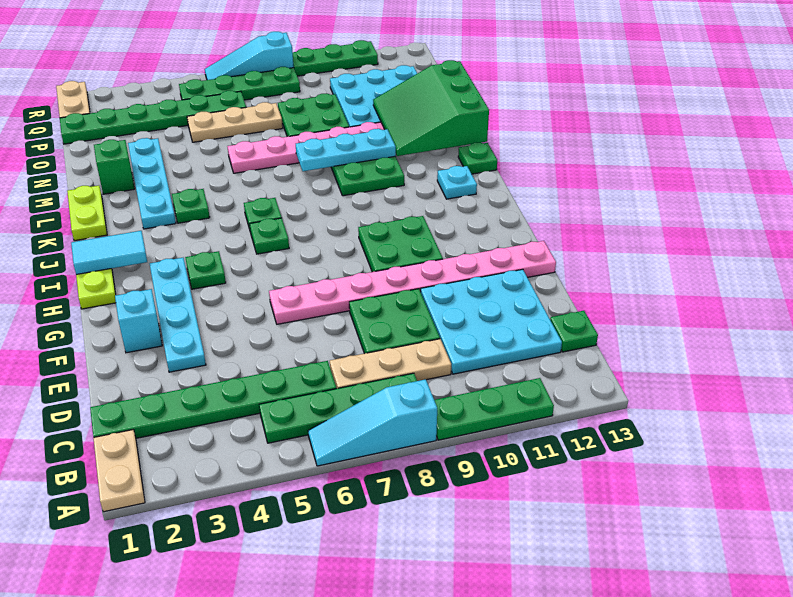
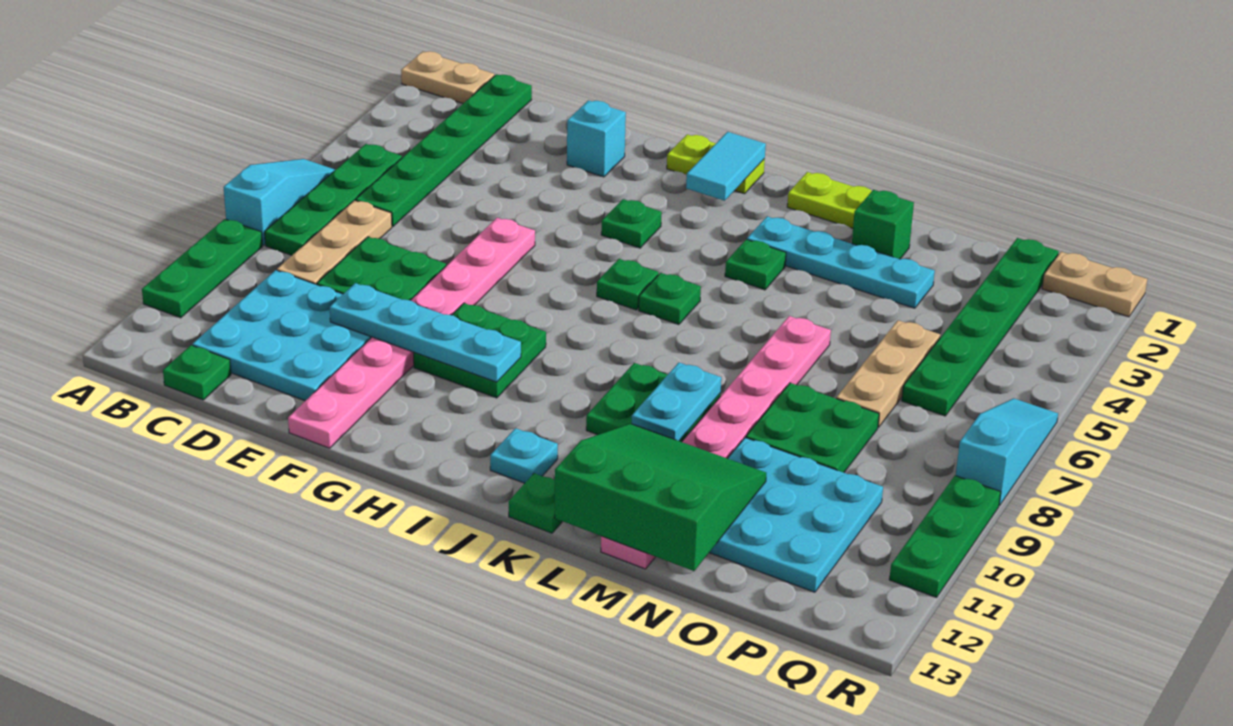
cyan 1x4 plate [150,258,206,372] -> cyan 1x4 plate moved to [330,283,521,382]
cyan 1x3 plate [296,129,396,171] -> cyan 1x2 plate [631,363,721,441]
green 1x4 plate [179,67,300,100] -> none

